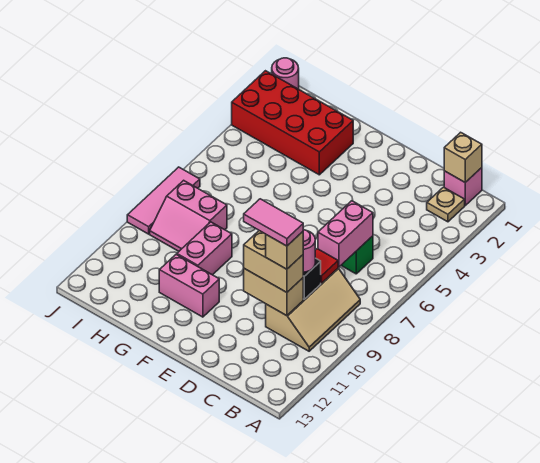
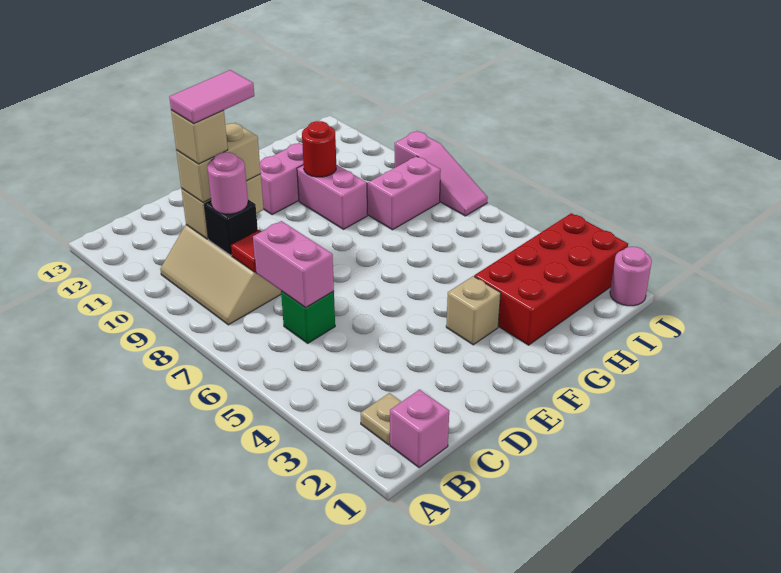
tan 1x1 brick [444,132,482,183] -> tan 1x1 brick moved to [446,276,501,345]
none -> red 1x1 round brick [302,121,336,177]
pink 1x3 tile [127,167,200,234] -> pink 1x3 slope [395,131,488,216]

